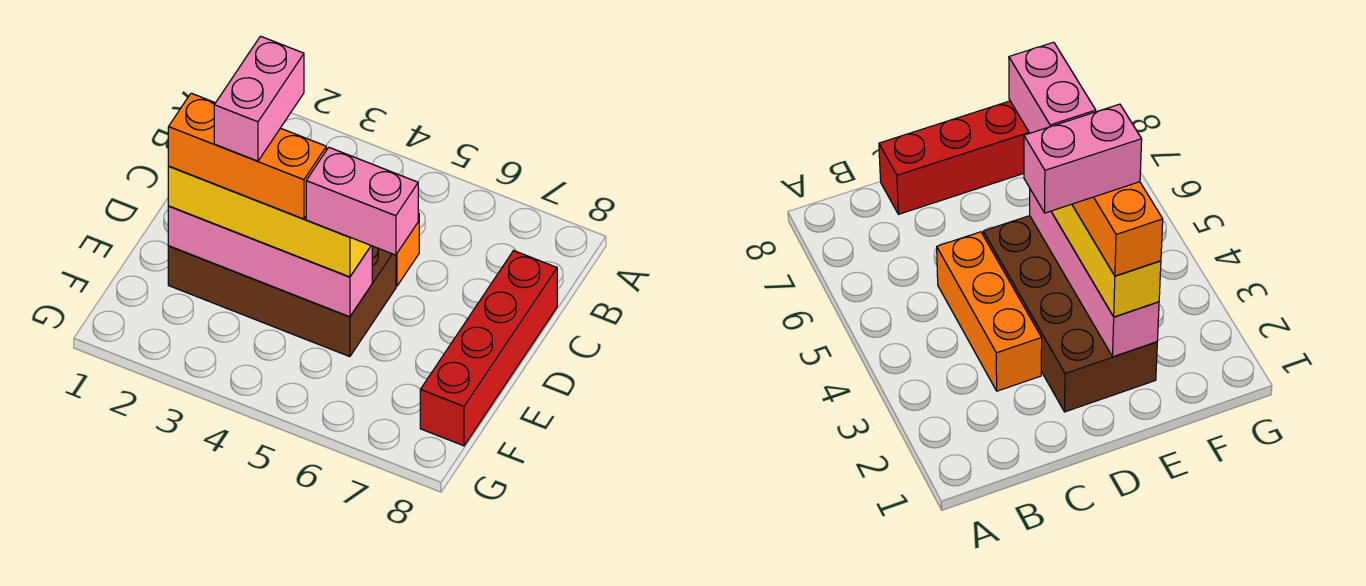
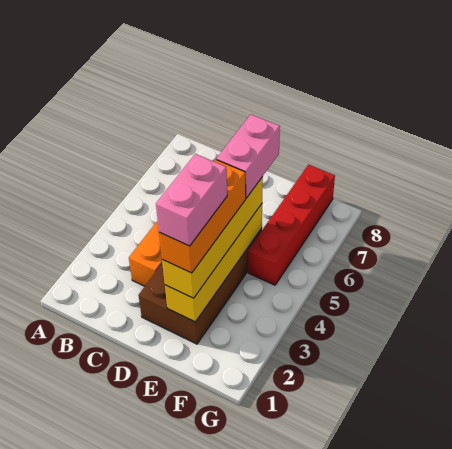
red 1x4 brick [420,251,557,446] -> red 1x4 brick turned to [248,165,335,285]
pink 1x2 brick [214,36,304,161] -> pink 1x2 brick turned to [156,154,227,246]
pink 1x4 brick [168,206,372,317] -> yellow 1x4 brick [165,204,262,322]

